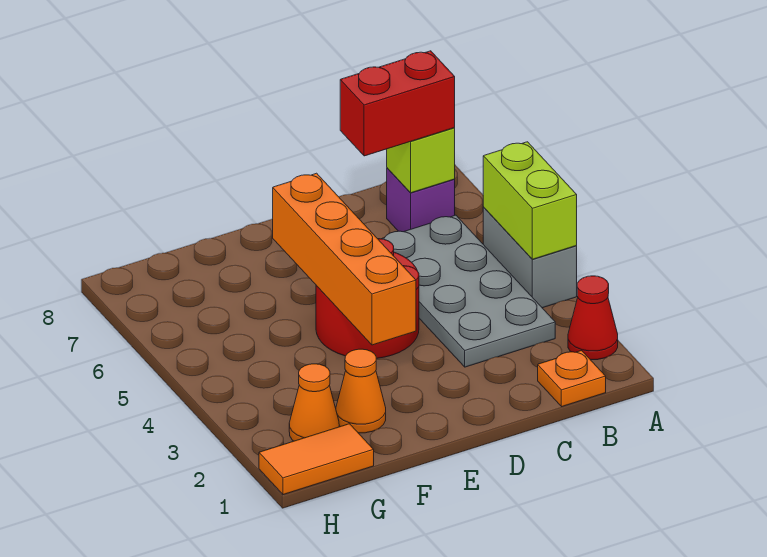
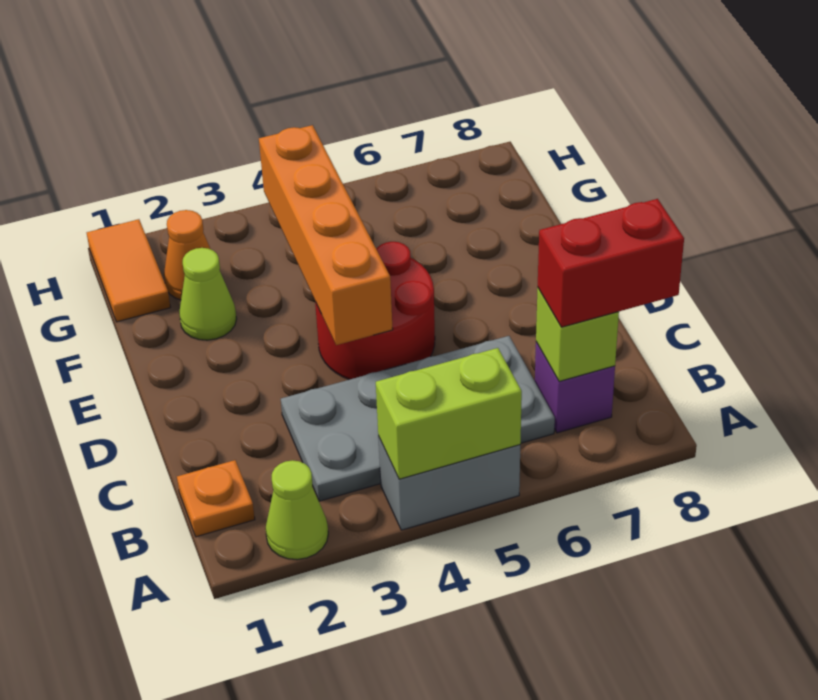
red 1x1 cone [568,276,618,360] -> lime 1x1 cone [266,460,328,560]
red 1x2 brick [340,51,455,156] -> red 1x2 brick turned to [538,199,684,327]
orange 1x4 brick [273,173,416,345] -> orange 1x4 brick turned to [259,125,393,345]
orange 1x1 cone [336,349,386,433] -> lime 1x1 cone [179,248,237,340]

